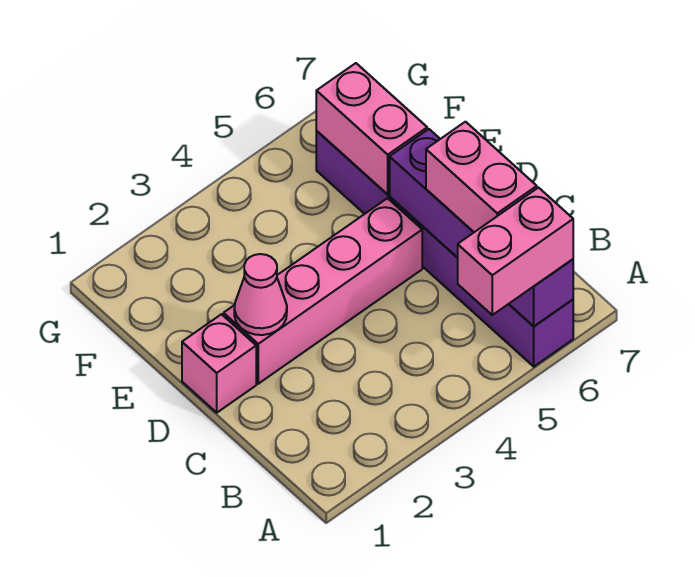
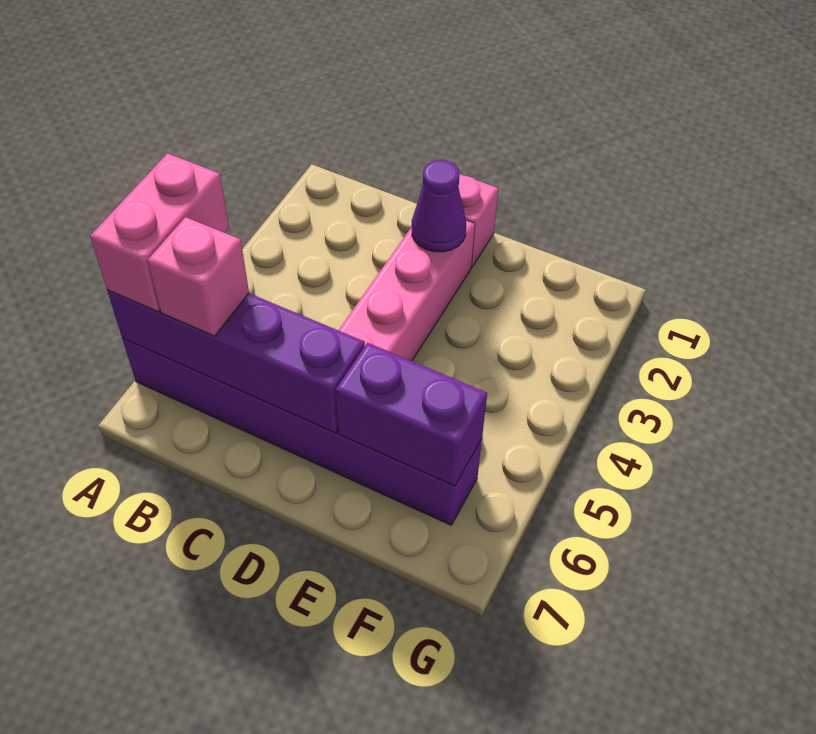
pink 1x2 brick [426,122,537,232] -> pink 1x1 brick [148,217,249,336]
pink 1x1 cone [234,254,287,335] -> purple 1x1 cone [412,160,466,252]
pink 1x2 brick [316,63,427,194] -> purple 1x2 brick [336,343,487,486]

